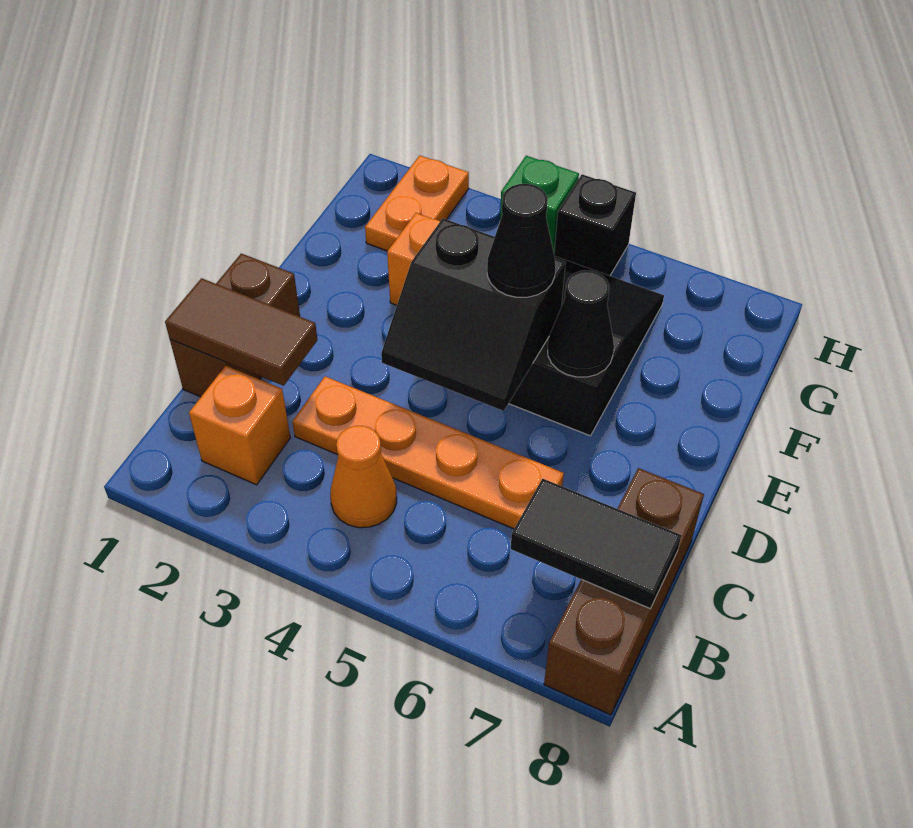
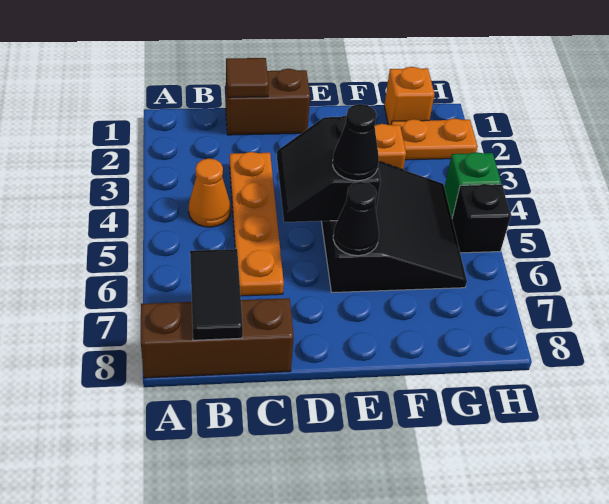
orange 1x1 brick [189,366,290,485] -> orange 1x1 brick moved to [384,67,435,125]
brown 1x2 tile [165,278,317,386] -> brown 1x1 tile [226,58,269,97]

